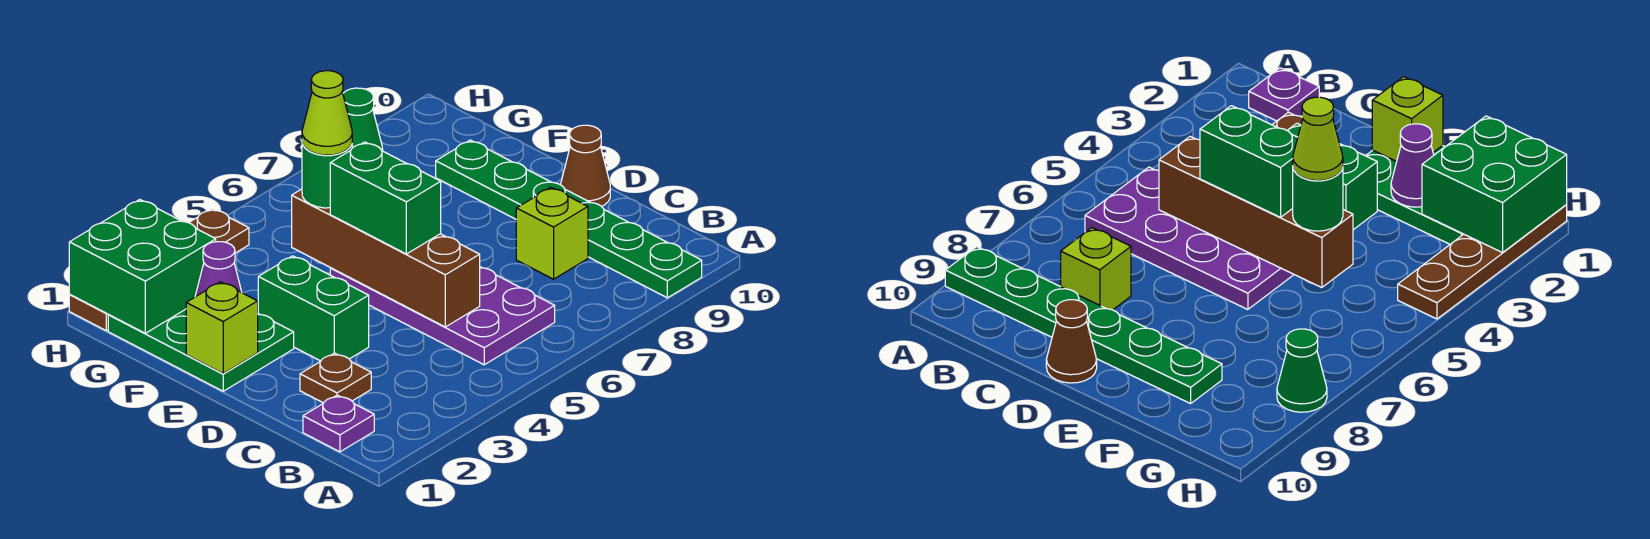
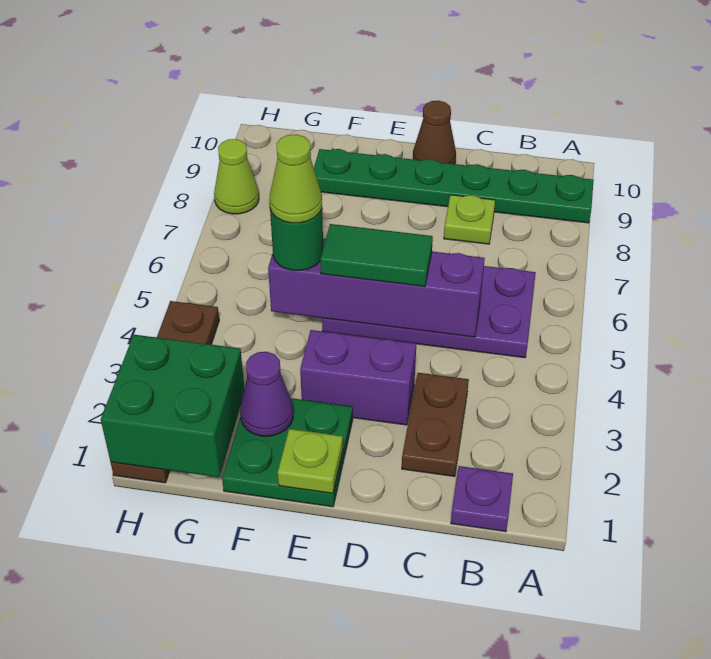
brown 1x1 plate [300,353,371,403] -> brown 1x2 plate [402,373,469,476]
brown 1x4 brick [292,189,480,327] -> purple 1x4 brick [268,238,485,337]
lime 1x1 brick [516,187,588,279] -> lime 1x1 plate [444,195,495,244]
green 1x2 brick [258,256,369,361] -> purple 1x2 brick [300,330,416,425]
green 1x2 brick [330,142,441,254] -> green 1x2 tile [320,224,433,286]
green 2x3 plate [108,309,294,391] -> green 2x2 plate [222,398,353,507]
lime 1x1 brick [186,282,258,374] -> lime 1x1 plate [278,429,343,493]
green 1x1 cone [343,88,383,151] -> lime 1x1 cone [214,139,259,214]

